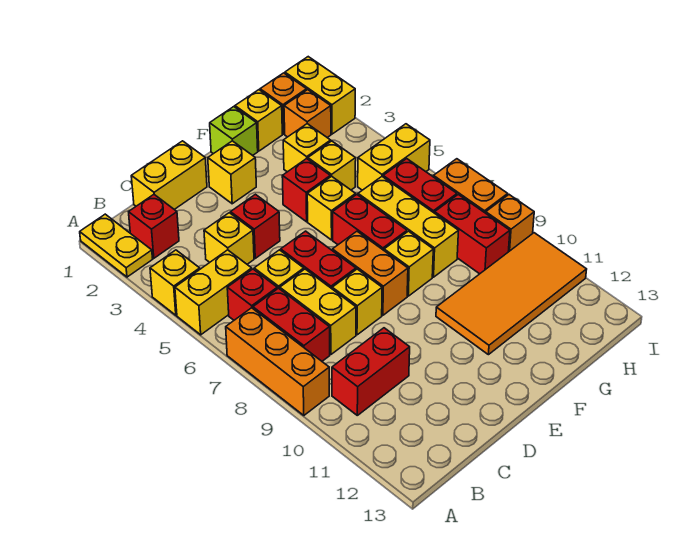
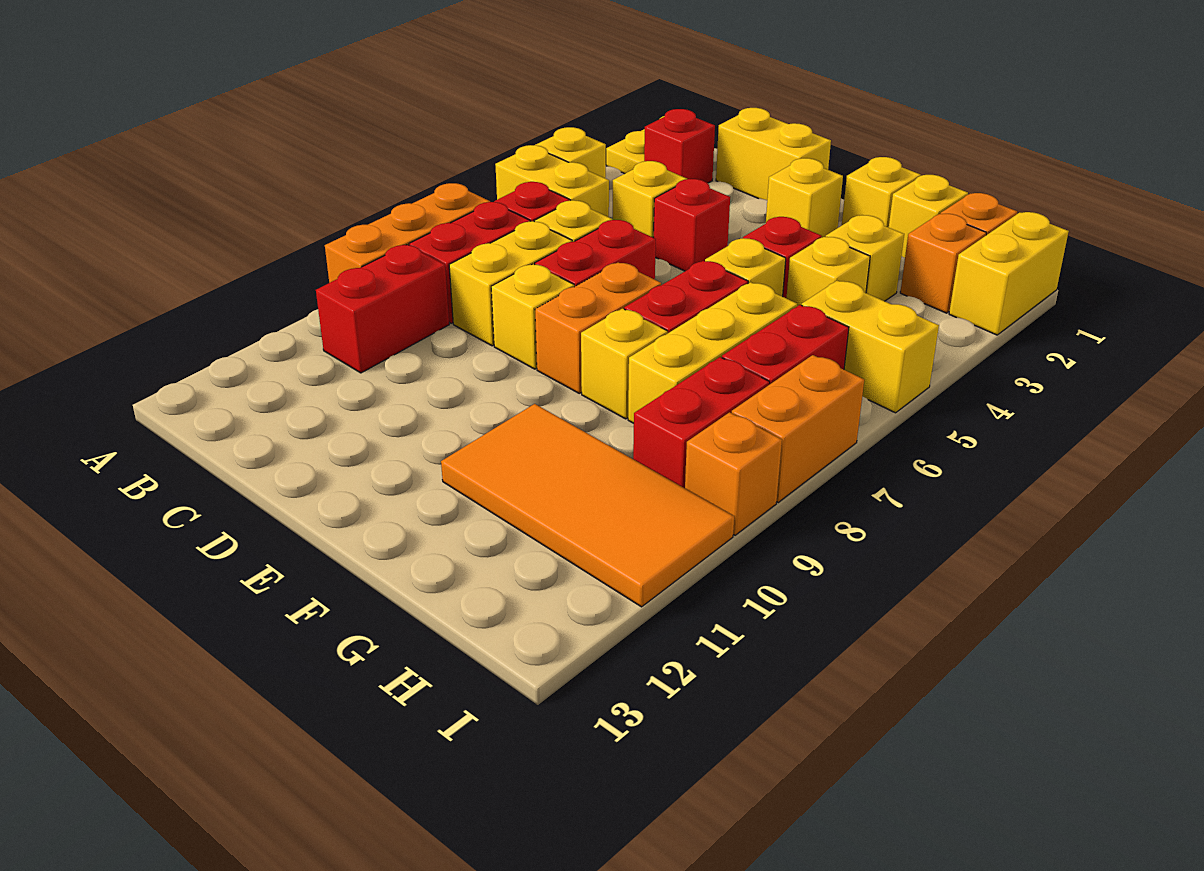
red 1x2 brick [332,328,410,415] -> red 1x2 brick turned to [316,245,449,373]
lime 1x1 brick [210,107,258,155] -> yellow 1x1 brick [842,157,921,227]

